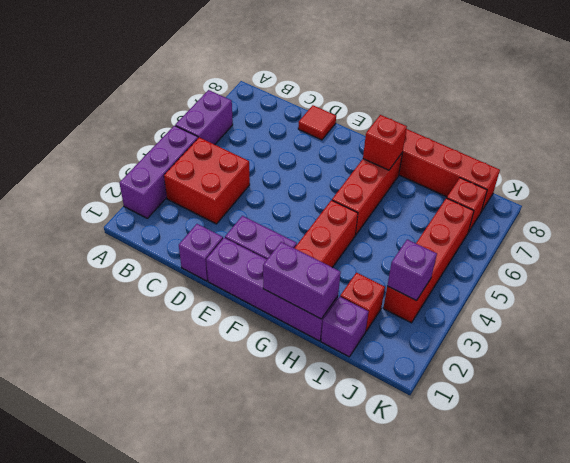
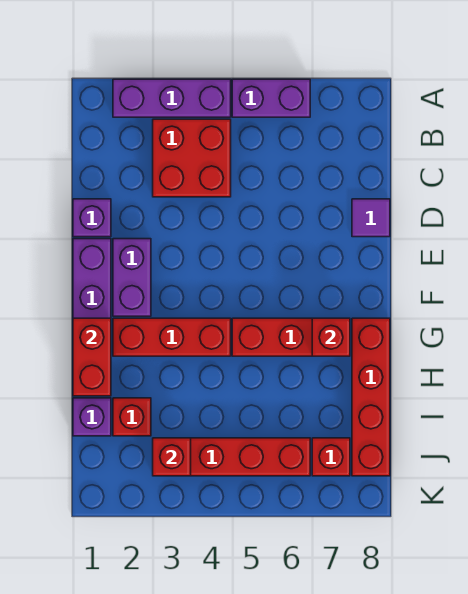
red 1x1 tile [298,105,336,140] -> purple 1x1 tile [352,199,390,237]
purple 1x2 brick [263,242,341,319] -> red 1x2 brick [73,318,111,396]
purple 1x1 brick [387,239,437,301] -> red 1x1 brick [153,438,191,476]

